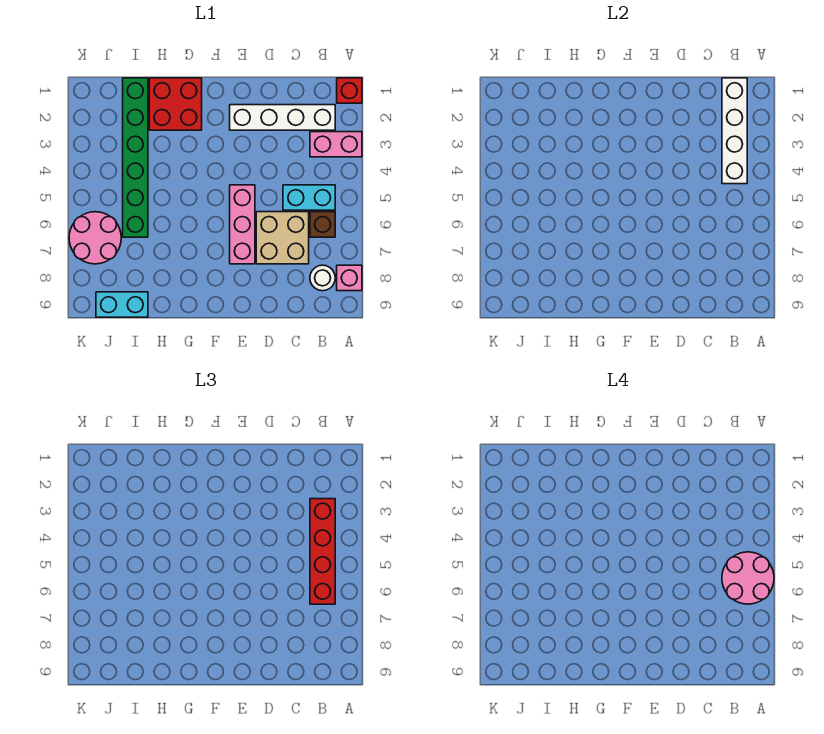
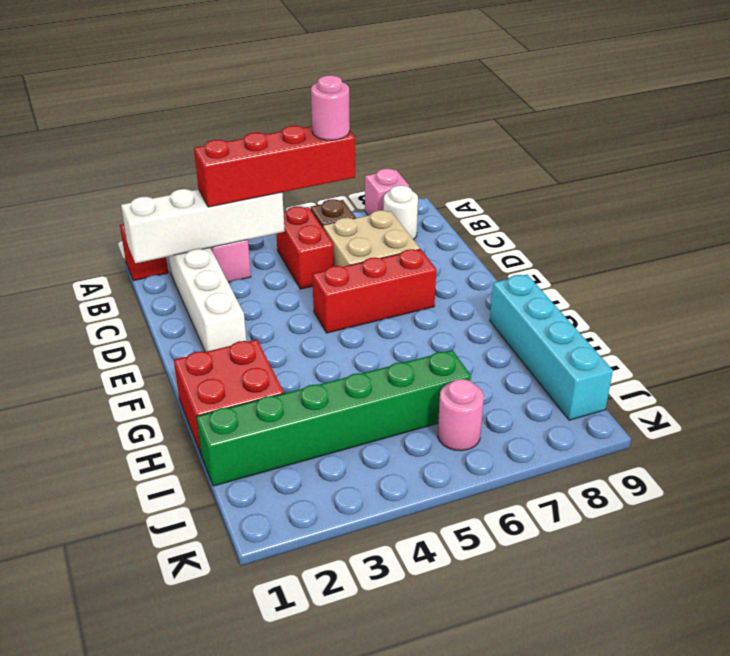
pink 2x2 round brick [722,552,774,604] -> pink 1x1 round brick [311,75,350,140]
cyan 1x2 brick [283,185,335,210] -> red 1x2 brick [276,207,334,289]
pink 1x3 brick [230,185,255,264] -> red 1x3 brick [312,249,436,333]
cyan 1x2 brick [96,292,148,317] -> cyan 1x4 brick [490,275,613,420]
pink 2x2 round brick [69,212,121,264] -> pink 1x1 round brick [438,379,484,451]

